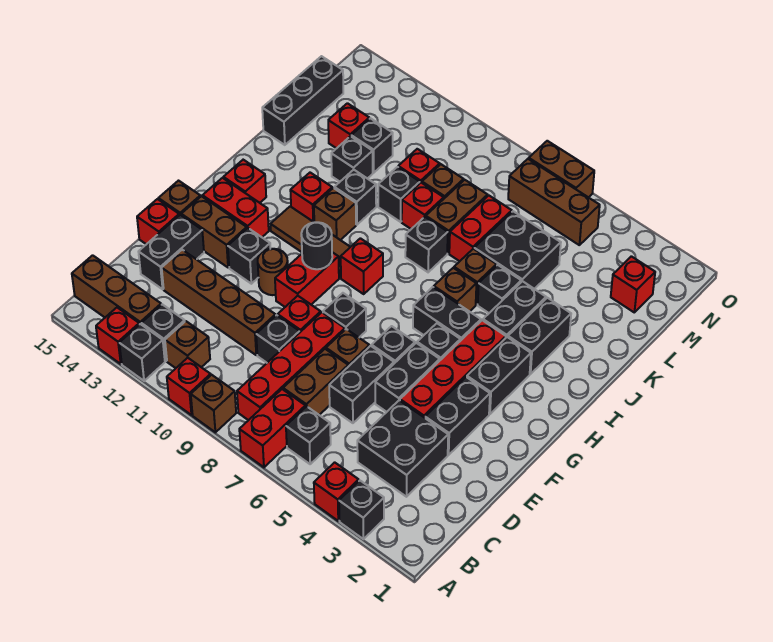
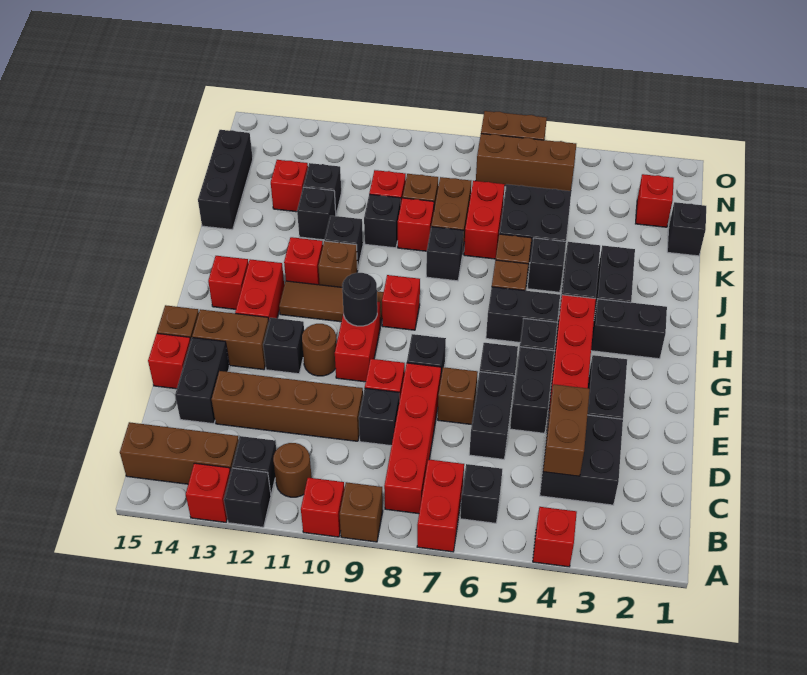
black 1x1 brick [339,481,384,539] -> black 1x1 brick moved to [667,202,706,256]
brown 1x1 brick [165,321,210,368] -> brown 1x1 round brick [273,443,312,497]
brown 1x2 brick [283,349,348,415] -> brown 1x2 brick moved to [543,384,590,476]
black 1x2 brick [467,337,531,414] -> black 1x2 brick turned to [591,299,667,359]
red 1x2 brick [202,178,269,237] -> red 1x2 brick turned to [235,259,284,320]

